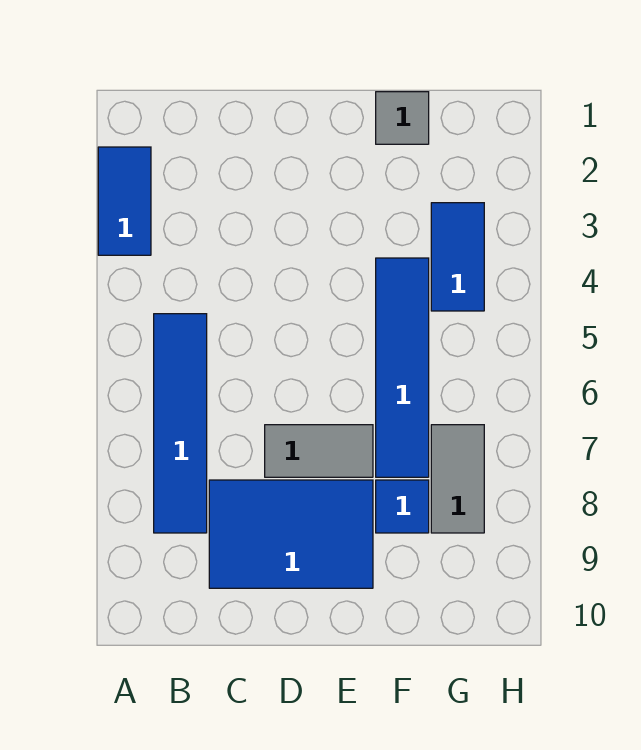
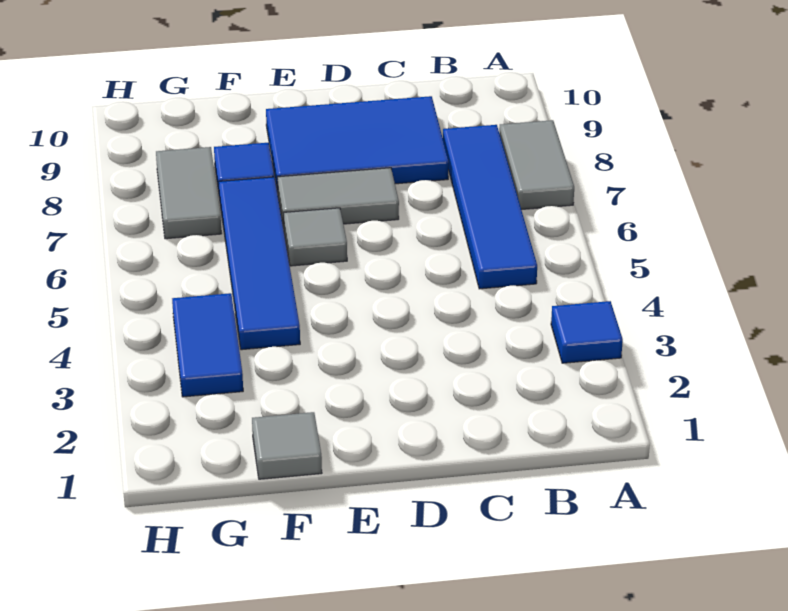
blue 1x2 tile [98,147,151,255] -> blue 1x1 tile [551,301,623,363]
none -> grey 1x2 tile [499,120,574,210]
none -> grey 1x1 tile [283,208,347,266]

